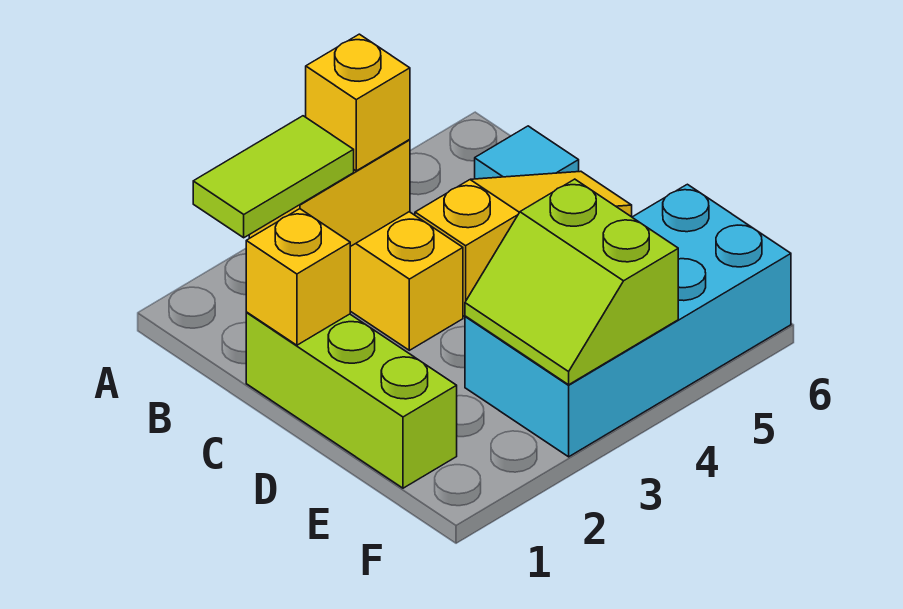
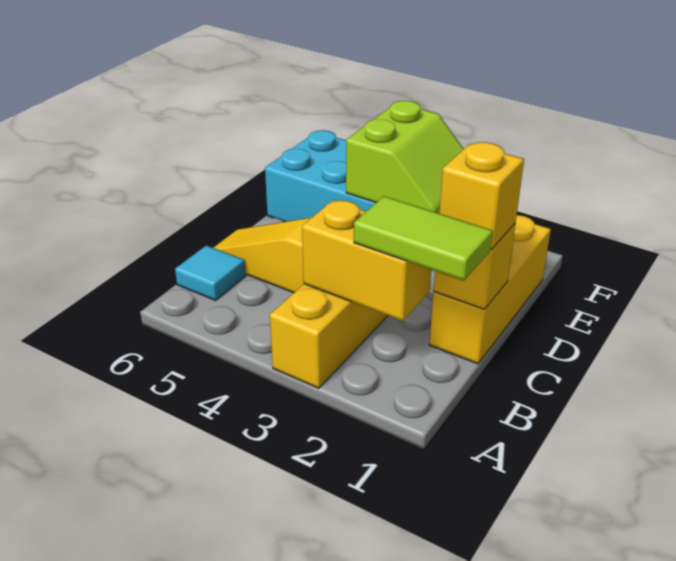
yellow 1x1 brick [306,34,410,171] -> yellow 1x1 brick moved to [439,142,524,249]
lime 1x3 brick [246,313,457,488] -> yellow 1x3 brick [429,215,551,364]

